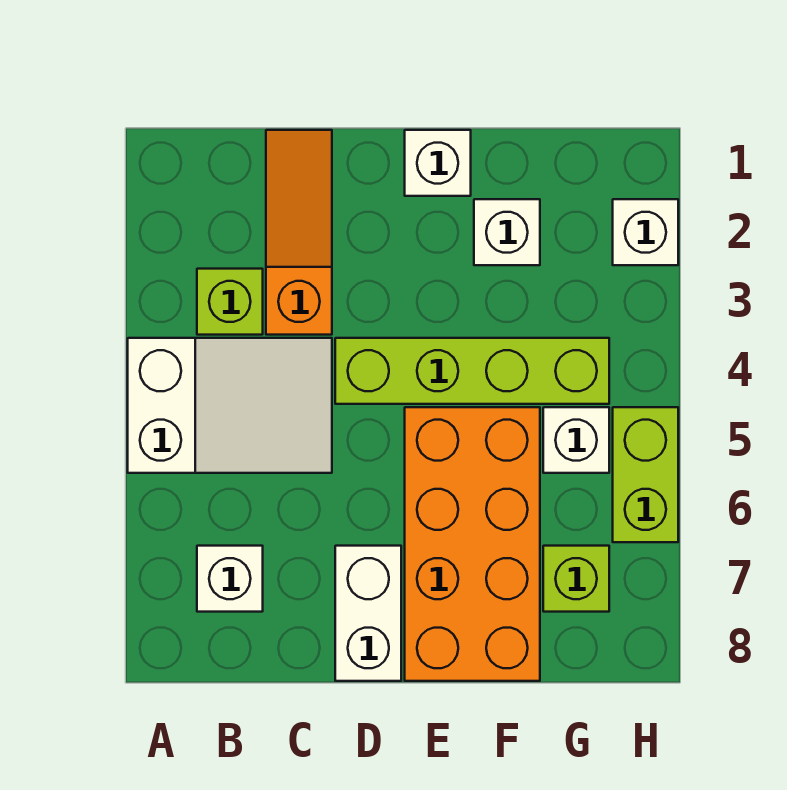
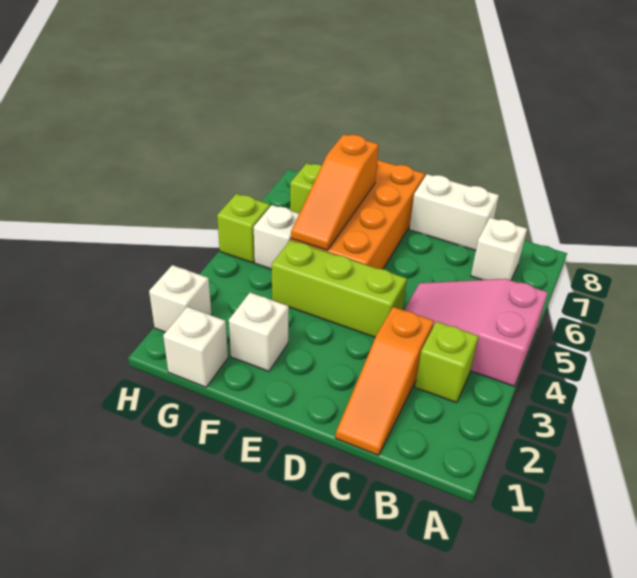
white 2x3 slope [128,338,332,473] -> pink 2x3 slope [404,279,548,386]
lime 1x4 brick [335,338,609,404] -> lime 1x3 brick [272,240,407,337]
white 1x2 brick [335,546,401,681] -> white 1x2 brick turned to [409,174,499,250]
white 1x1 brick [405,130,471,196] -> white 1x1 brick moved to [163,307,228,387]
none -> orange 1x3 slope [291,134,379,250]
lime 1x2 brick [613,407,678,542] -> lime 1x1 brick [217,194,270,263]

